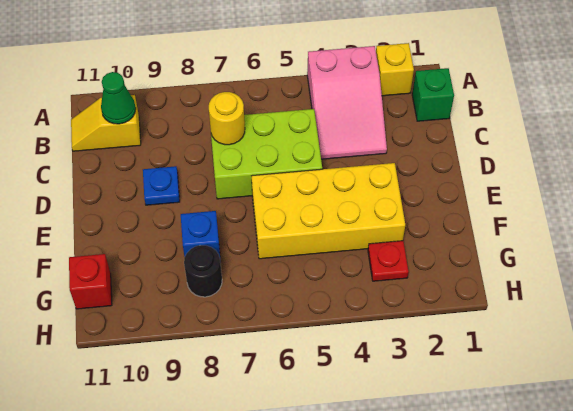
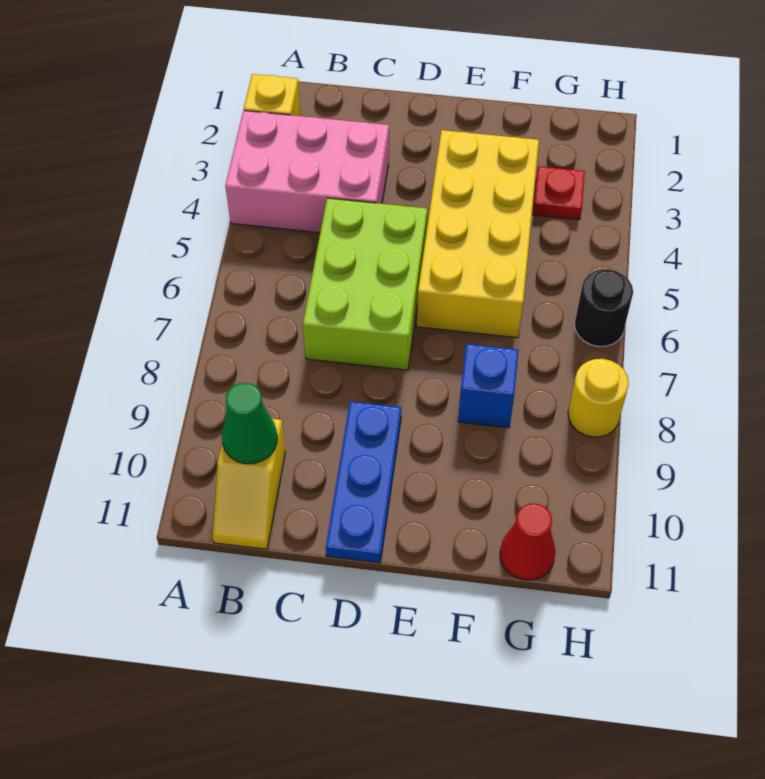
pink 2x3 slope [307,46,387,159] -> pink 2x3 brick [225,111,389,233]
green 1x1 brick [412,68,454,121] -> none
yellow 1x1 round brick [209,92,245,145] -> yellow 1x1 round brick moved to [568,359,629,437]
blue 1x1 plate [143,166,180,205] -> blue 1x3 plate [326,401,401,563]
black 1x1 round brick [184,245,222,297] -> black 1x1 round brick moved to [575,269,633,346]
red 1x1 brick [69,254,112,309] -> red 1x1 cone [500,503,556,580]

